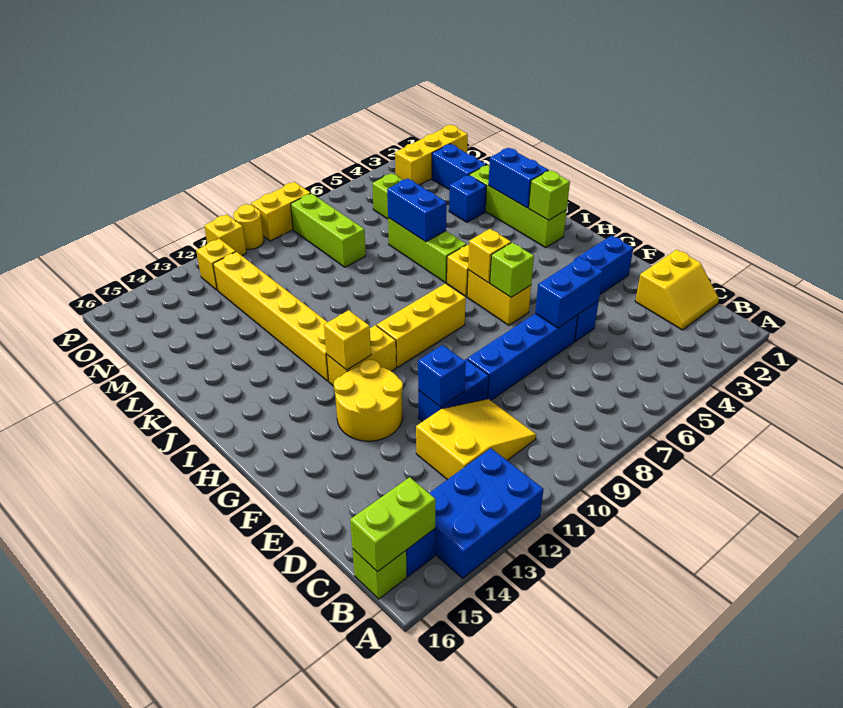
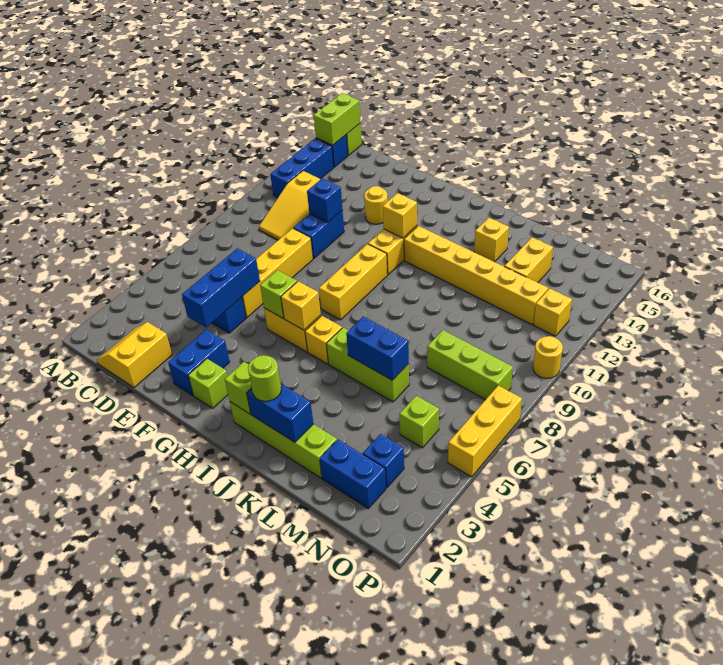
blue 2x3 brick [429,448,543,578] -> blue 1x3 brick [270,139,334,198]
blue 1x2 brick [535,258,603,328] -> blue 1x3 brick [182,248,260,327]
blue 1x4 brick [467,314,578,400] -> yellow 1x4 brick [242,228,313,317]
yellow 2x2 round brick [334,360,403,441] -> yellow 1x1 round brick [364,186,388,224]
none -> lime 1x1 brick [188,359,228,408]
none -> lime 1x1 round brick [248,355,281,401]
blue 1x1 brick [449,175,486,222] -> blue 1x1 brick moved to [363,434,404,488]
yellow 1x3 brick [395,125,468,185] -> yellow 1x3 brick moved to [448,385,522,477]
yellow 1x2 brick [251,182,311,241] -> yellow 1x2 brick moved to [504,237,553,283]
yellow 1x1 brick [204,214,246,256] -> yellow 1x1 brick moved to [474,218,509,262]

